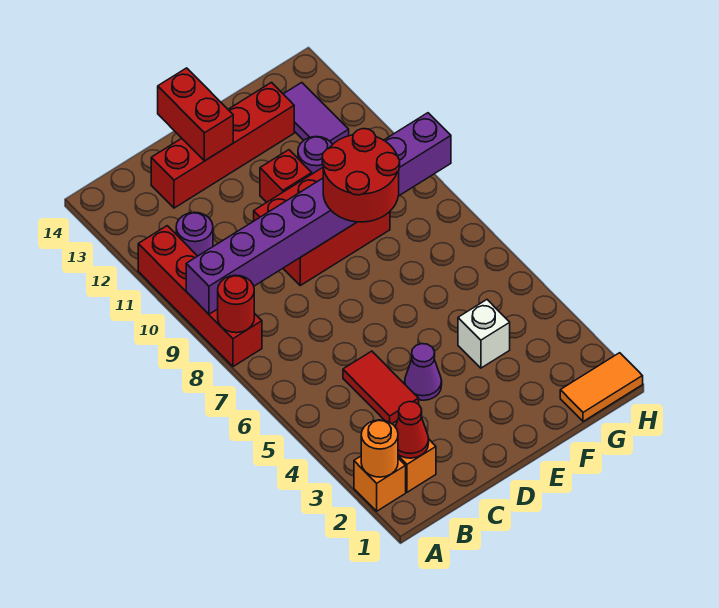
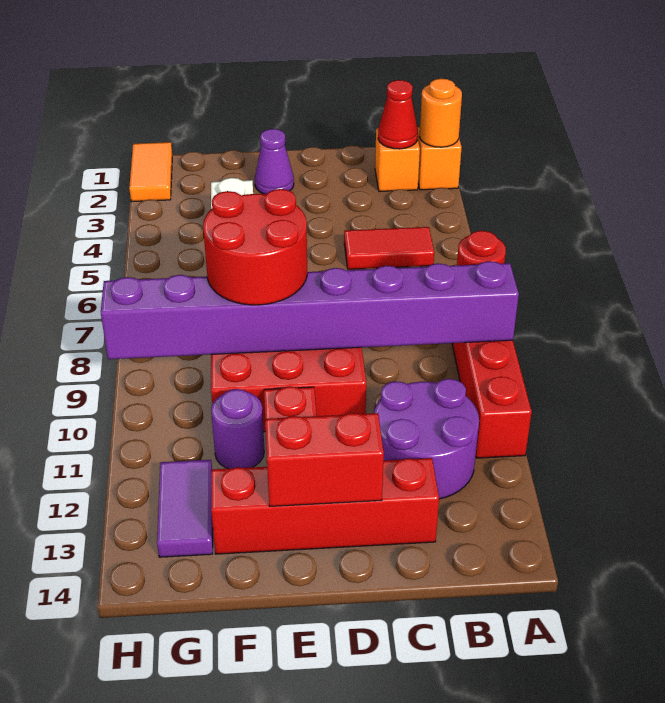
purple 1x1 round brick [176,212,213,256] -> purple 2x2 round brick [374,379,479,499]
red 1x2 tile [343,351,419,424] -> red 1x2 tile turned to [344,227,434,269]
purple 1x1 cone [405,344,442,400] -> purple 1x1 cone moved to [255,129,294,194]
red 1x2 brick [158,68,233,161] -> red 1x2 brick turned to [265,413,384,506]
orange 1x2 tile [560,353,643,421] -> orange 1x2 tile turned to [129,142,172,202]

